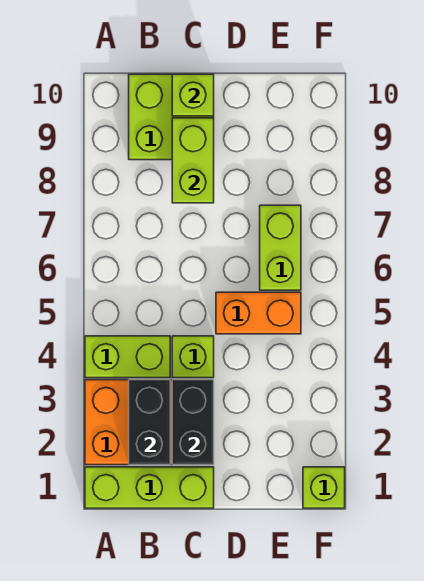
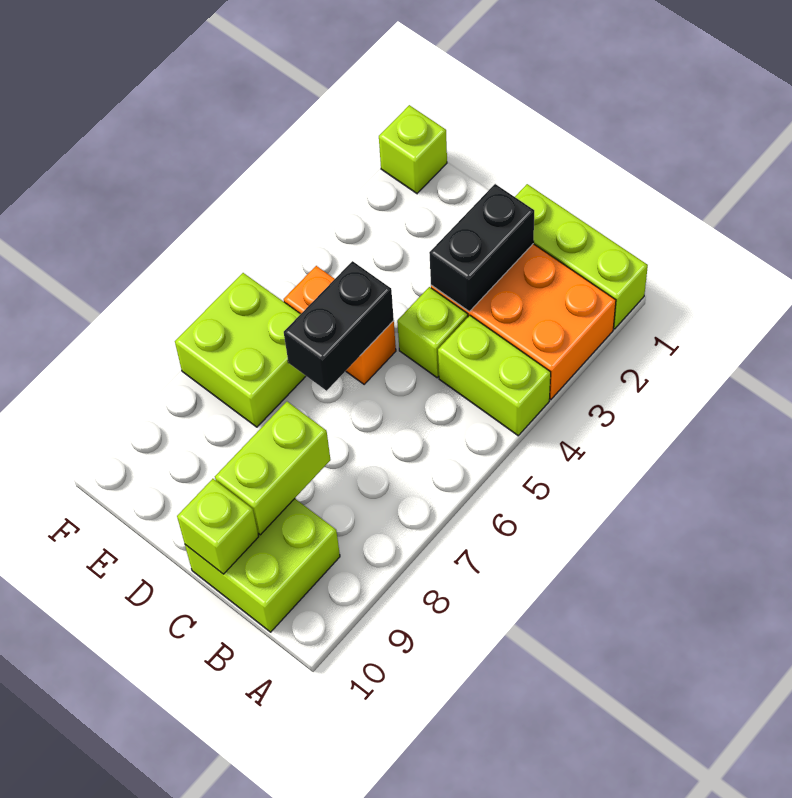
black 1x2 brick [129,380,170,465] -> black 1x2 brick moved to [284,261,394,391]
lime 1x2 brick [260,205,301,290] -> lime 2x2 brick [175,273,306,427]

